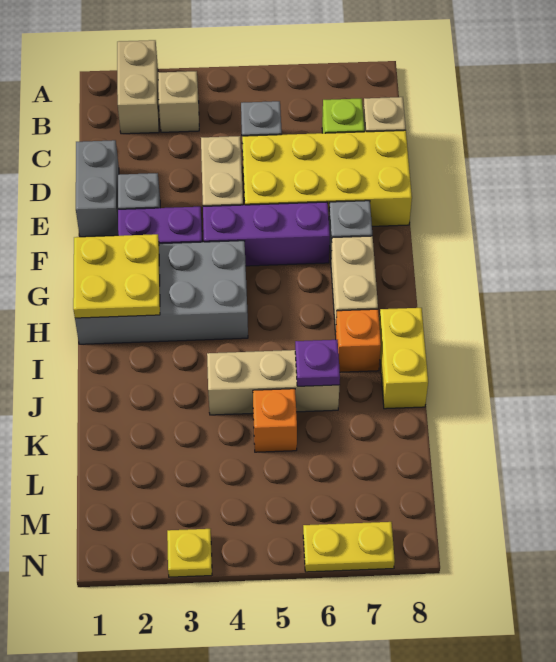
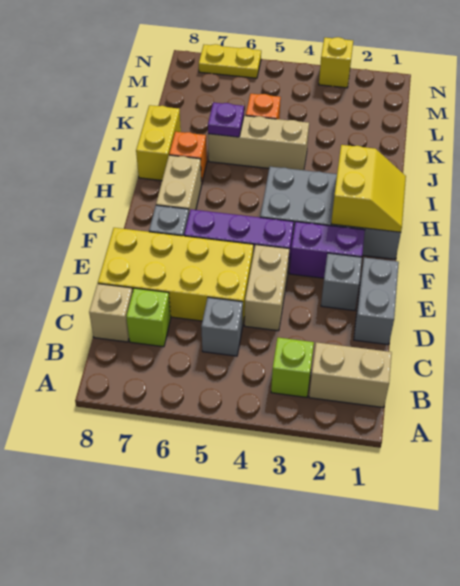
tan 1x2 brick [117,40,159,134] -> tan 1x2 brick turned to [309,342,392,408]
tan 1x1 brick [158,71,199,132] -> lime 1x1 brick [271,338,314,397]
yellow 2x2 plate [73,234,160,318] -> yellow 2x2 slope [331,145,406,232]
yellow 1x1 plate [167,529,212,577] -> yellow 1x1 brick [319,37,353,88]

